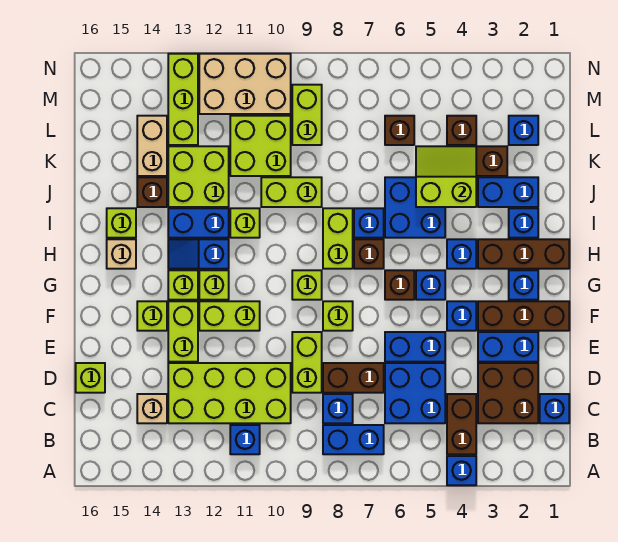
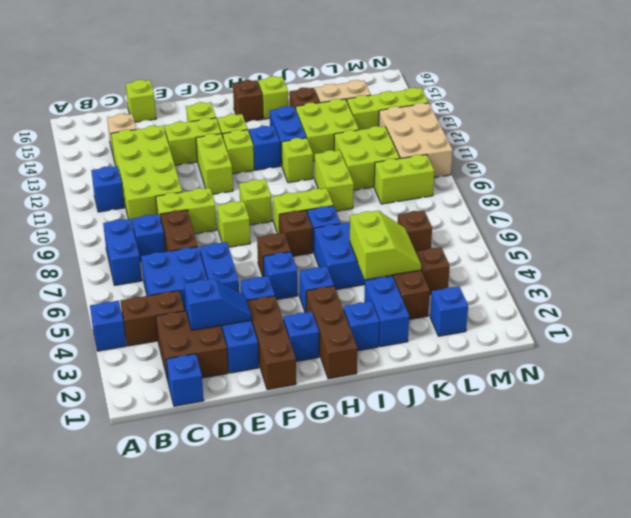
none -> blue 1x2 slope [184,279,251,330]
tan 1x1 brick [107,239,136,269] -> brown 1x1 brick [233,80,263,122]

